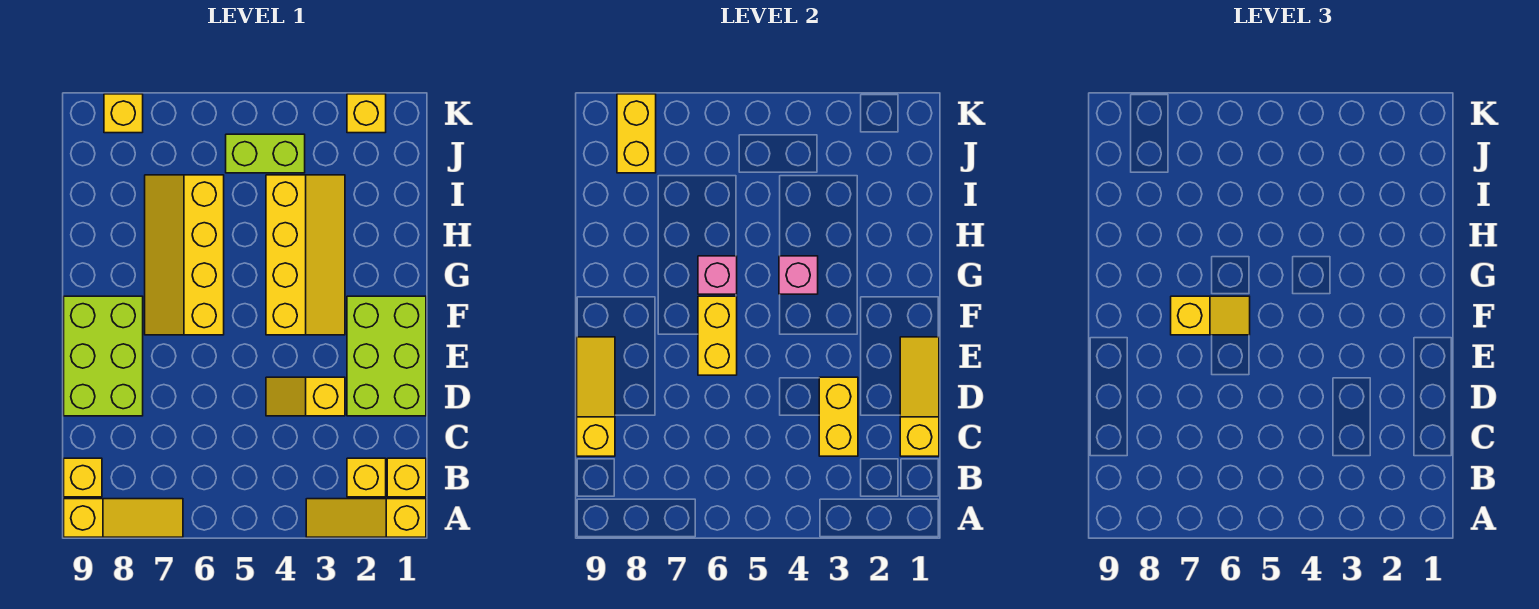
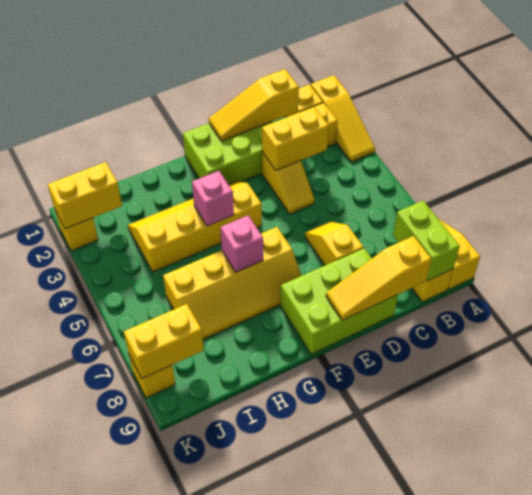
yellow 1x2 brick [698,296,737,375] -> yellow 1x2 brick moved to [48,162,122,229]
yellow 1x2 slope [1171,296,1250,335] -> yellow 1x2 slope moved to [305,222,363,265]
lime 1x2 brick [226,134,305,173] -> lime 1x2 brick moved to [393,200,460,281]

